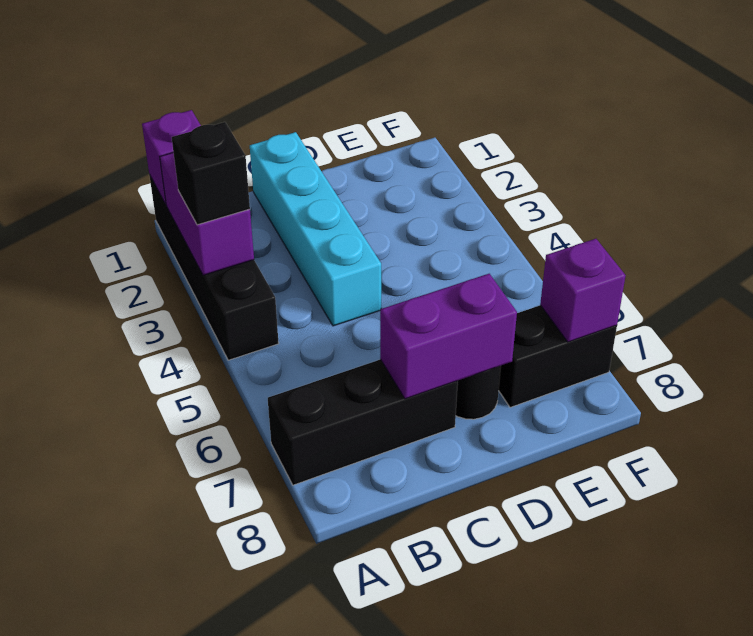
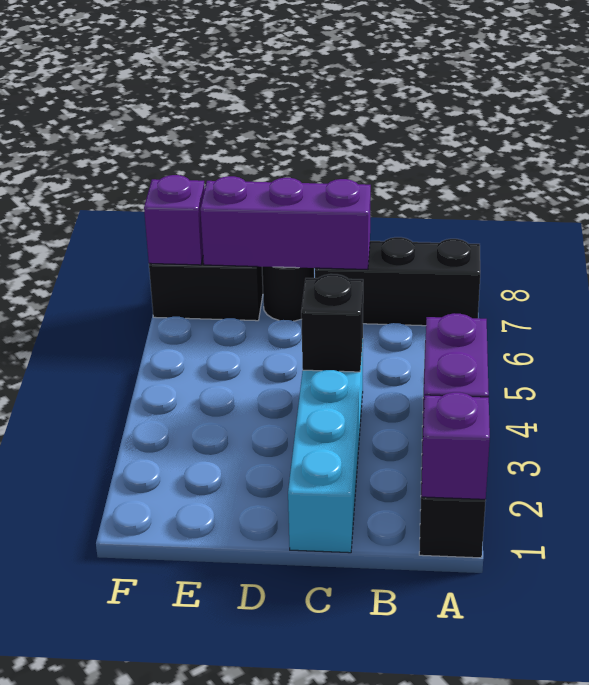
black 1x1 brick [172,122,250,225] -> black 1x1 brick moved to [301,274,363,372]
purple 1x2 brick [380,274,517,399] -> purple 1x3 brick [200,176,371,269]

